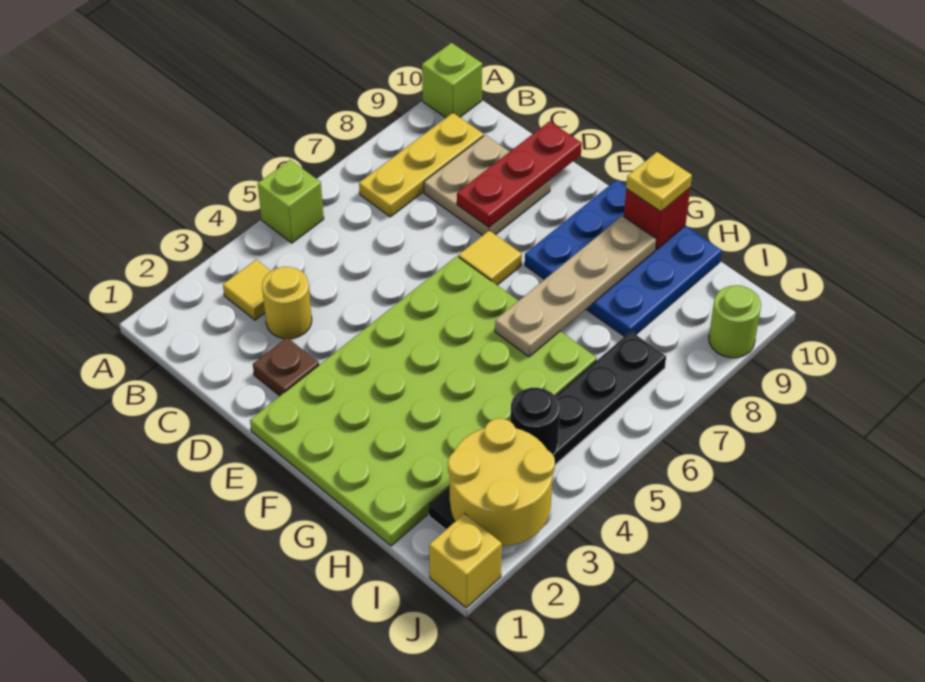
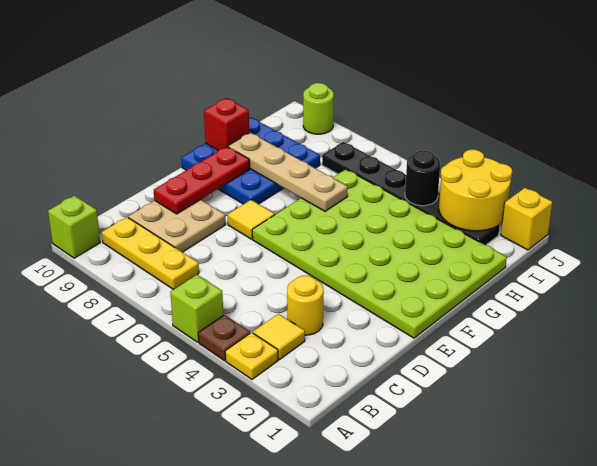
brown 1x1 plate [253,337,319,396] -> brown 1x1 plate moved to [198,315,250,361]
red 1x3 plate [457,121,582,227] -> red 1x3 plate turned to [154,147,250,214]
yellow 1x1 plate [626,152,692,212] -> yellow 1x1 plate moved to [225,332,278,379]

